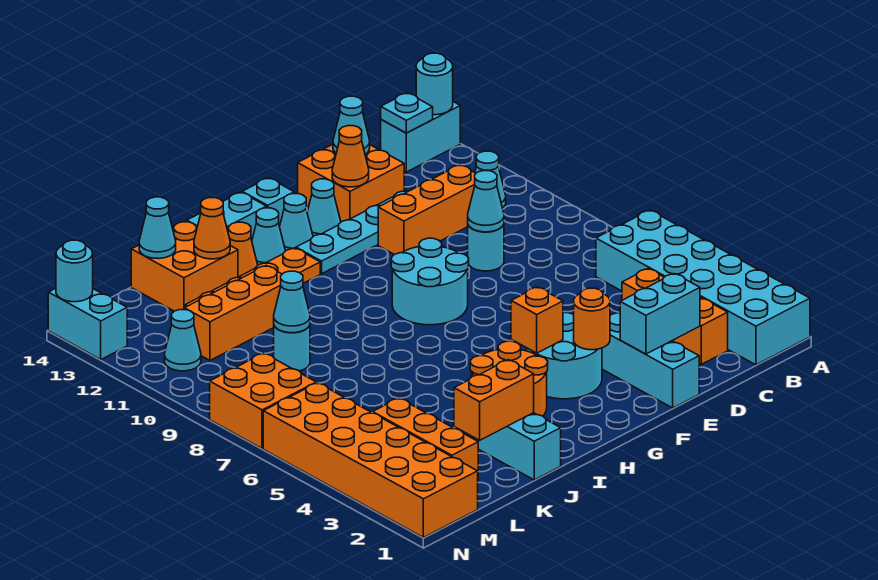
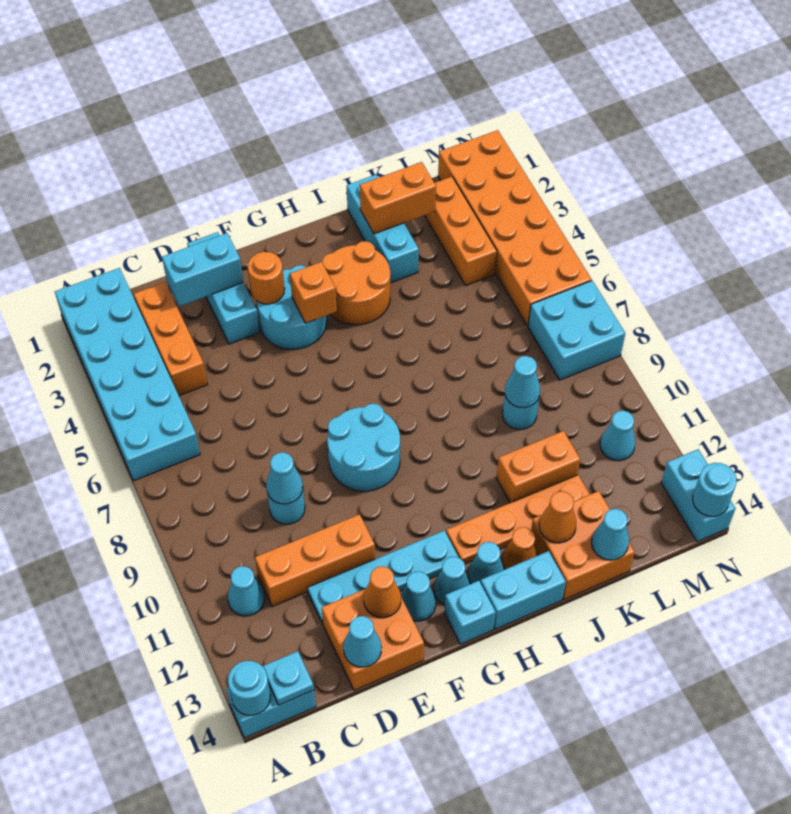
orange 1x3 brick [184,266,282,360] -> orange 1x2 brick [496,431,580,503]
orange 2x2 brick [210,353,316,449] -> cyan 2x2 brick [528,281,625,380]

